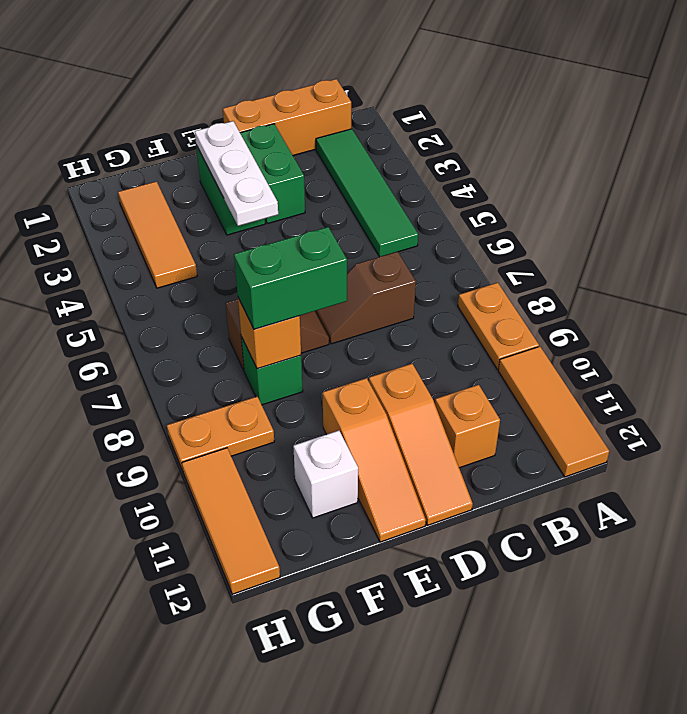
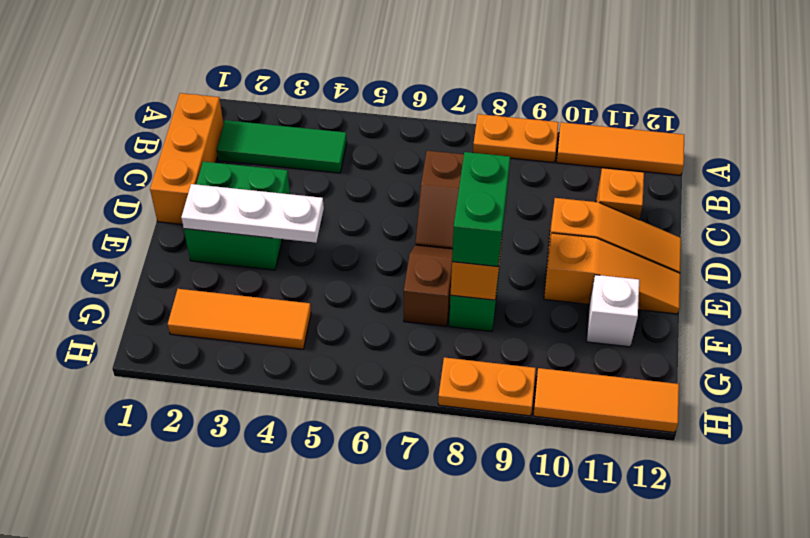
green 1x4 tile [316,129,418,257] -> green 1x3 tile [217,120,347,173]
orange 1x2 plate [167,397,274,471] -> orange 1x2 plate turned to [438,357,536,416]

